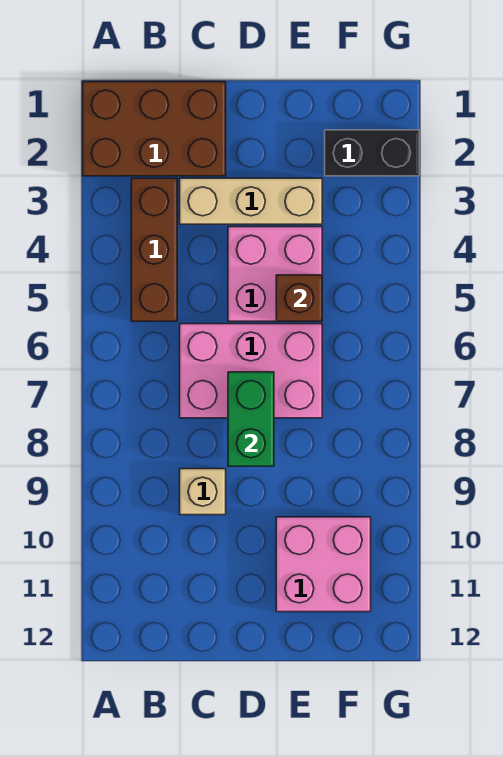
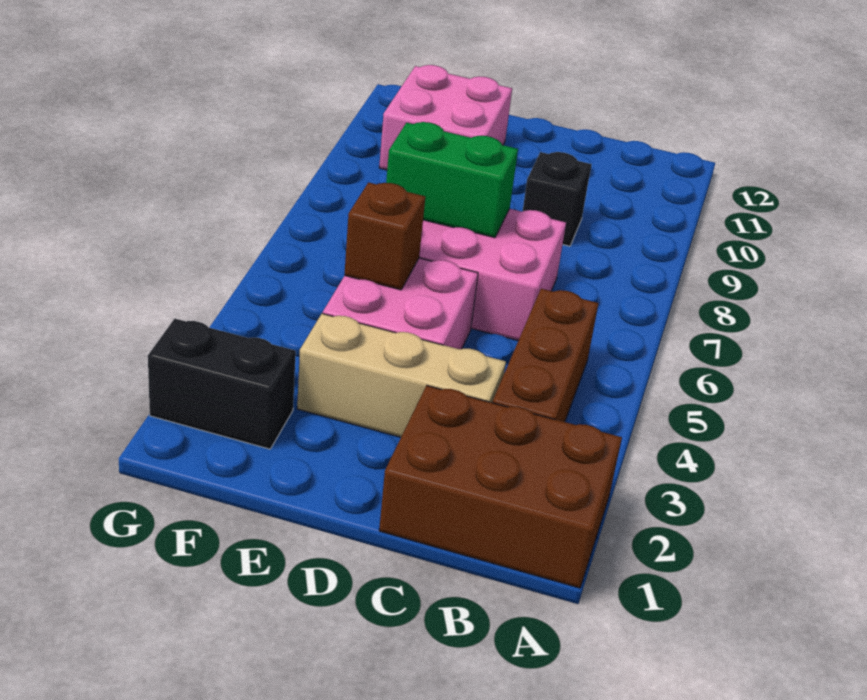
tan 1x1 brick [180,469,226,515] -> black 1x1 brick [523,152,591,246]
green 1x2 brick [228,372,274,466] -> green 1x2 brick turned to [386,122,518,237]

